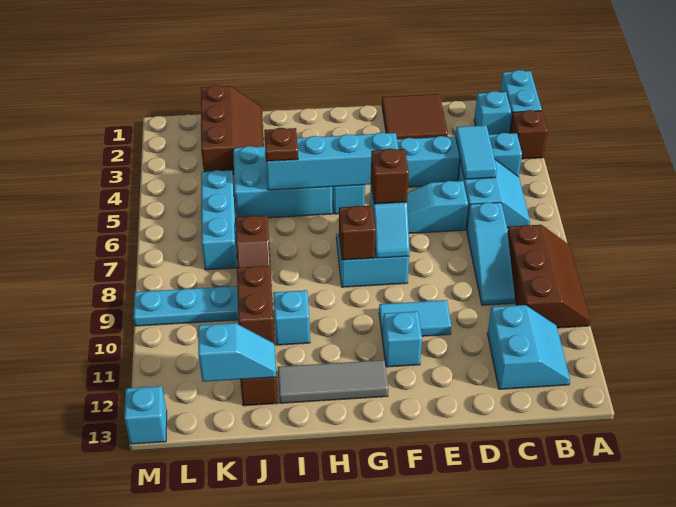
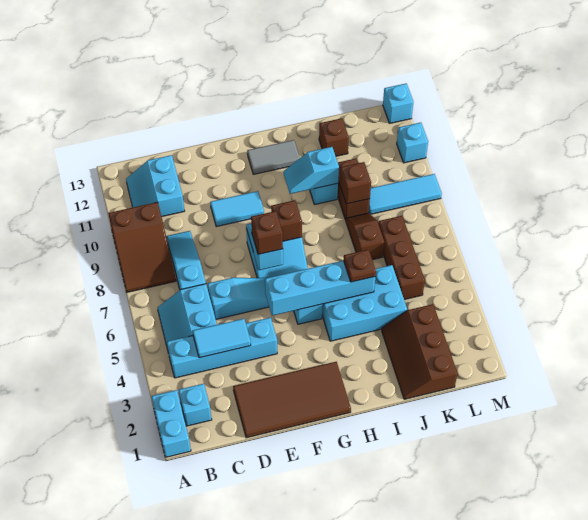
brown 1x1 brick [510,110,548,159] -> brown 1x1 brick moved to [340,162,371,204]
brown 2x3 slope [508,225,591,328] -> brown 2x3 slope turned to [108,202,176,292]
cyan 1x2 tile [456,125,497,179] -> cyan 1x2 tile turned to [193,319,251,358]
brown 2x2 tile [382,94,448,139] -> brown 2x4 tile [233,362,351,438]
cyan 1x1 brick [382,311,422,367] -> cyan 1x1 brick moved to [397,123,428,163]
grey 1x3 tile [278,360,388,403] -> grey 1x2 tile [247,140,300,174]
cyan 1x2 slope [198,323,276,382] -> cyan 1x2 slope moved to [284,147,339,194]
cyan 1x3 brick [201,170,237,270] -> brown 1x3 brick [378,216,425,300]
cyan 1x3 plate [133,286,238,326] -> cyan 1x3 tile [369,174,442,214]

